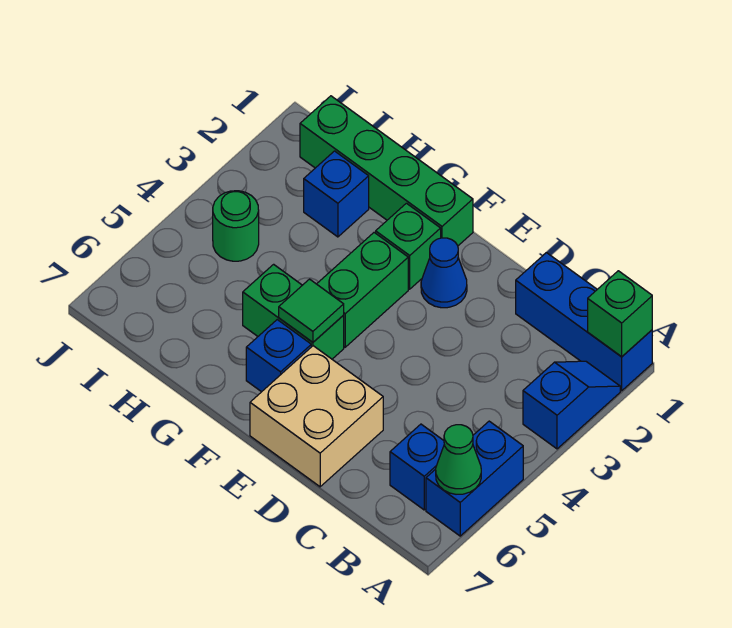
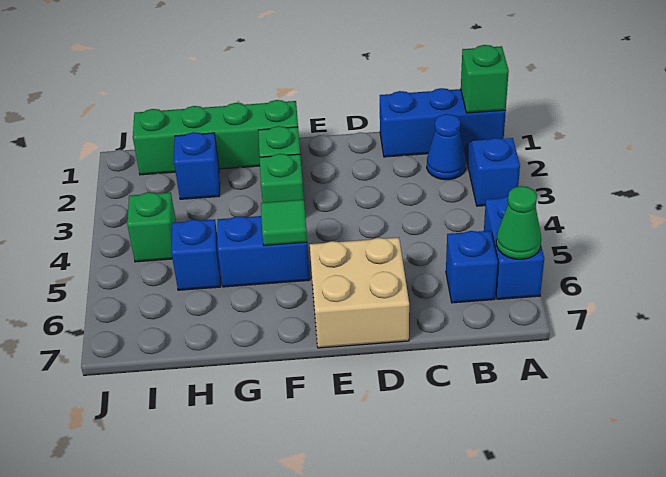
blue 1x1 cone [421,238,467,308] -> blue 1x1 cone moved to [427,114,466,180]
green 1x2 brick [317,233,408,347] -> green 1x1 brick [260,154,304,203]
green 1x2 brick [243,264,344,359] -> blue 1x2 brick [217,216,310,287]
blue 1x1 brick [246,320,311,392] -> blue 1x1 brick moved to [171,219,221,290]
green 1x1 round brick [213,191,259,261] -> green 1x1 brick [127,192,176,262]

